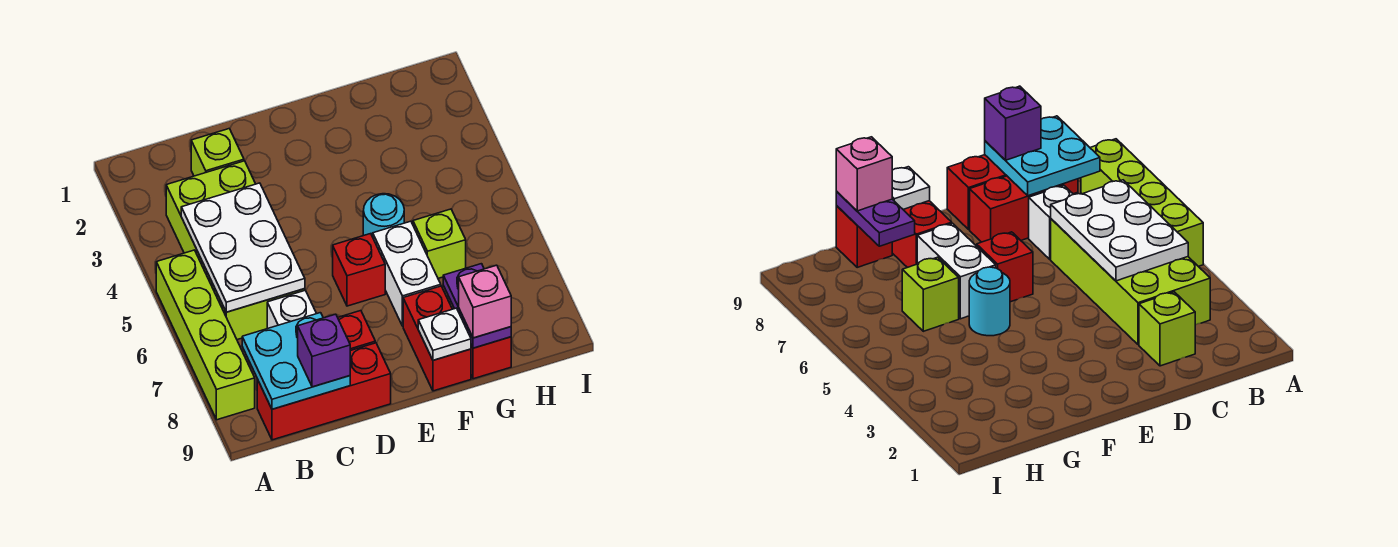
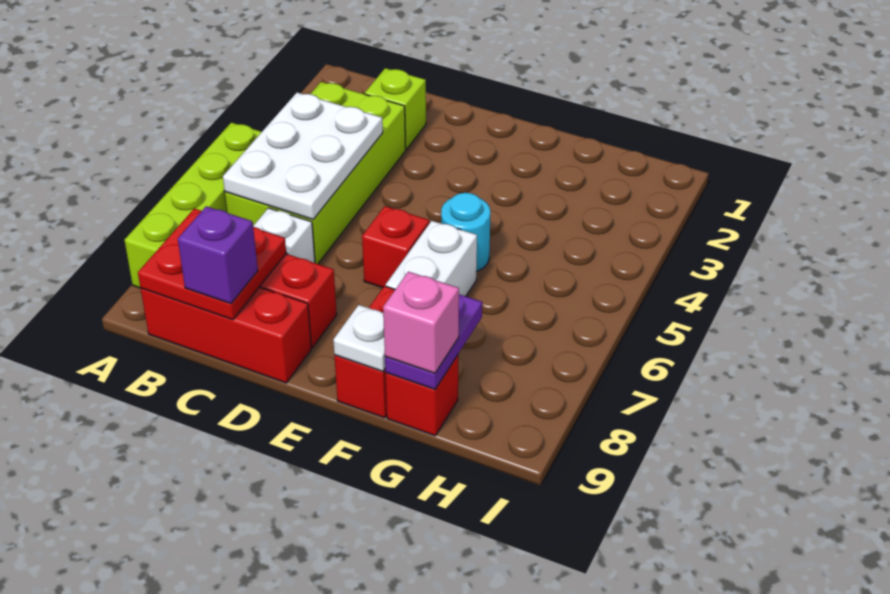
cyan 2x2 plate [242,313,350,409] -> red 2x2 plate [138,208,286,320]
lime 1x1 brick [413,209,466,278] -> none

